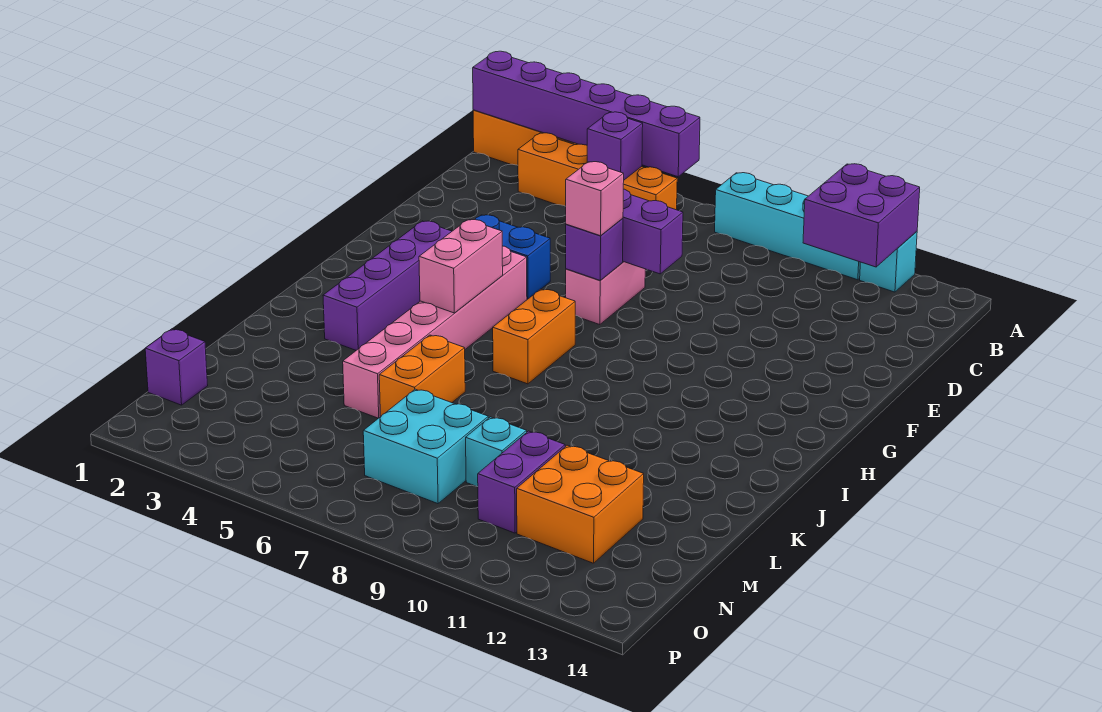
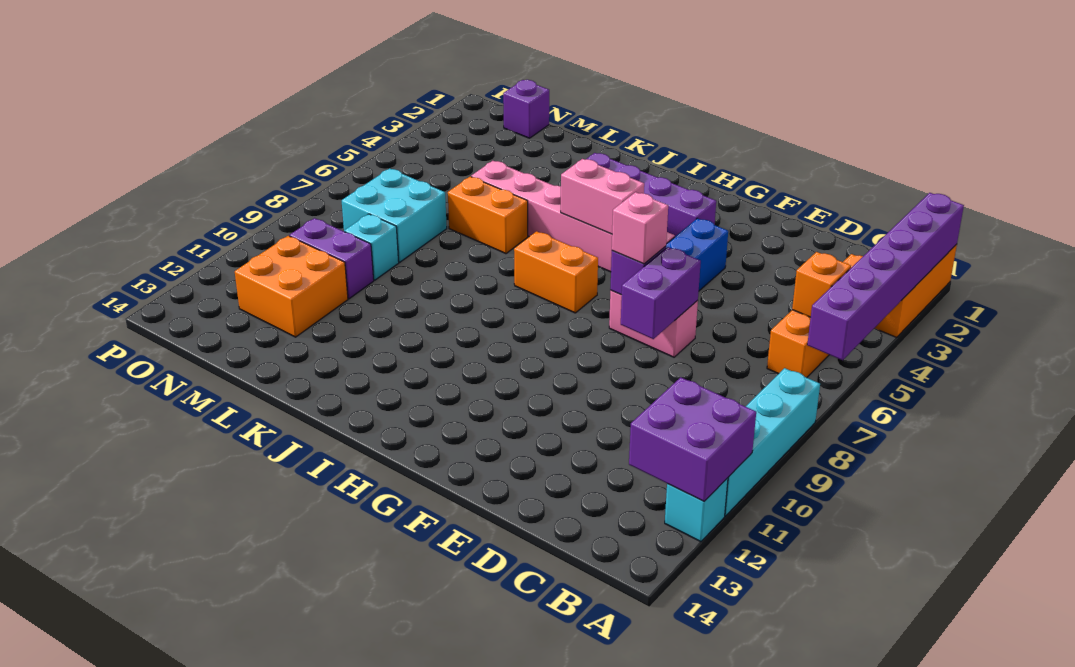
purple 1x1 brick [587,112,643,180] -> orange 1x1 brick [792,252,851,317]

